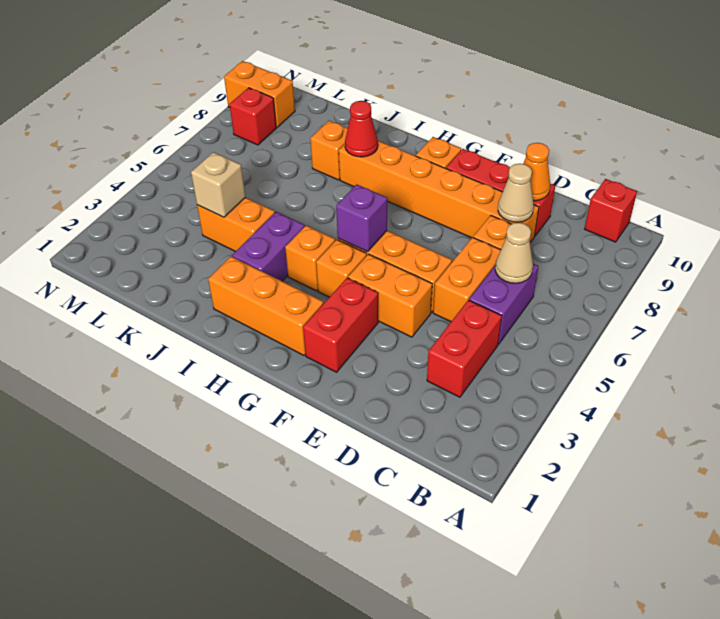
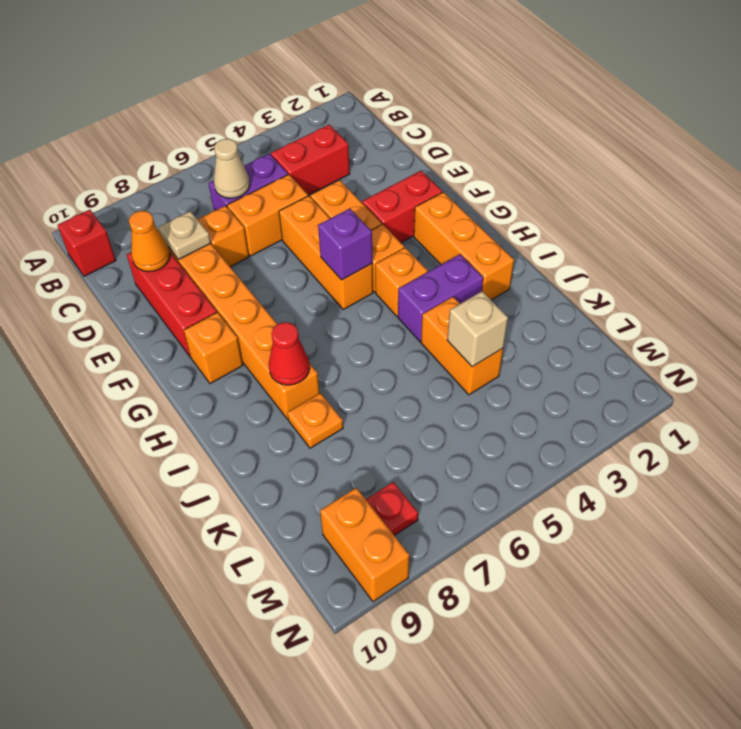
tan 1x1 cone [498,164,534,222] -> tan 1x1 plate [158,211,211,260]
orange 1x1 brick [310,121,348,180] -> orange 1x1 plate [287,393,343,448]
red 1x1 brick [230,88,276,145] -> red 1x1 plate [366,482,418,536]

